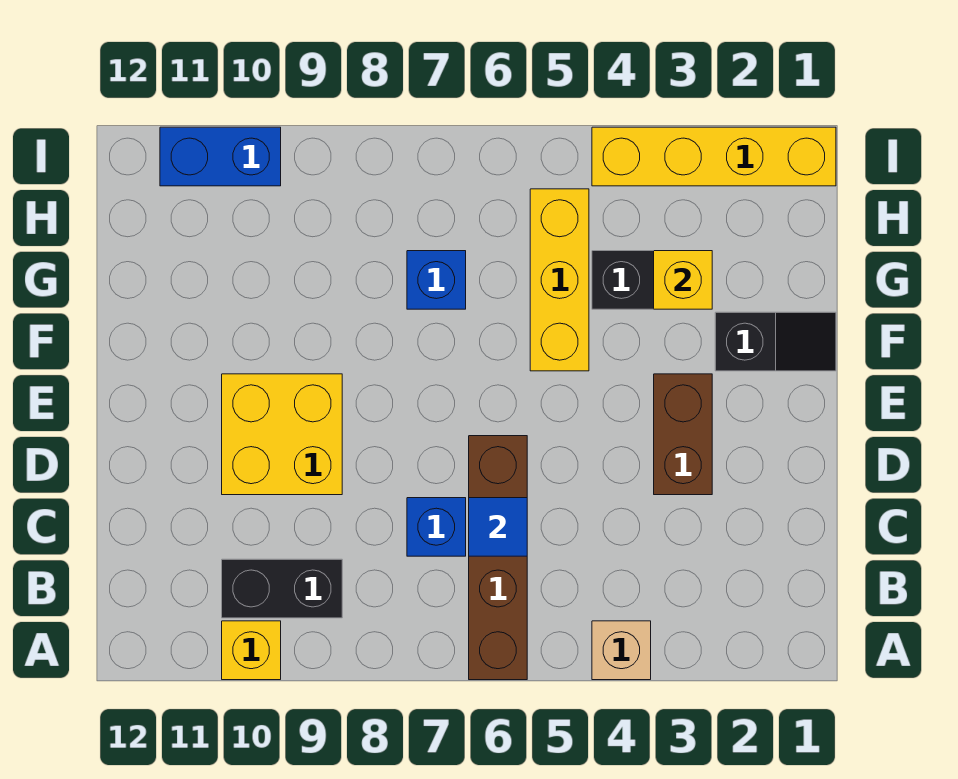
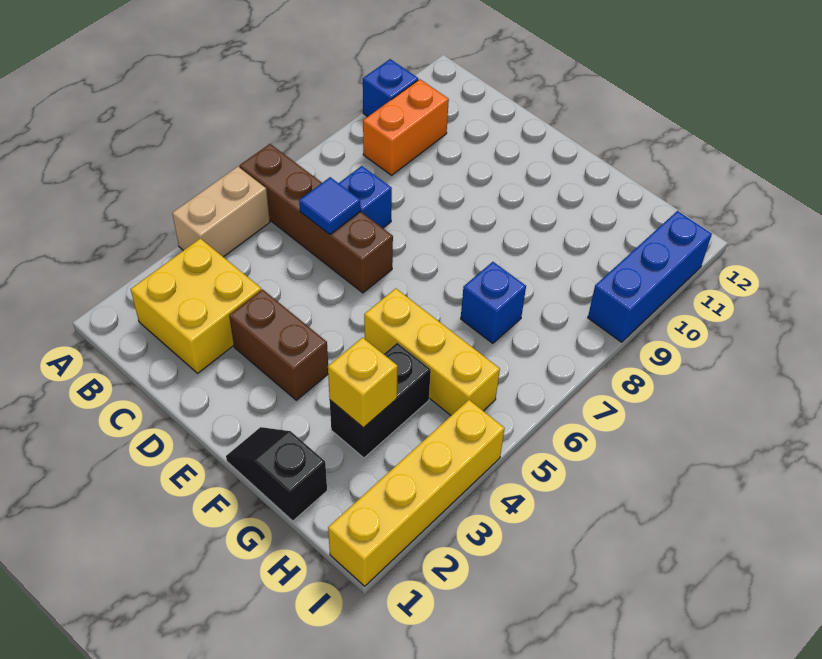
tan 1x1 brick [592,621,651,680] -> tan 1x2 brick [172,167,270,257]
yellow 1x1 brick [222,621,281,680] -> blue 1x1 brick [363,59,418,117]
black 1x2 brick [222,559,342,618] -> orange 1x2 brick [363,79,449,175]
yellow 2x2 brick [222,374,342,495] -> yellow 2x2 brick moved to [131,238,261,373]
black 1x2 slope [715,312,836,371] -> black 1x2 slope turned to [226,427,327,521]
blue 1x2 brick [160,127,281,186] -> blue 1x3 brick [588,211,712,342]

